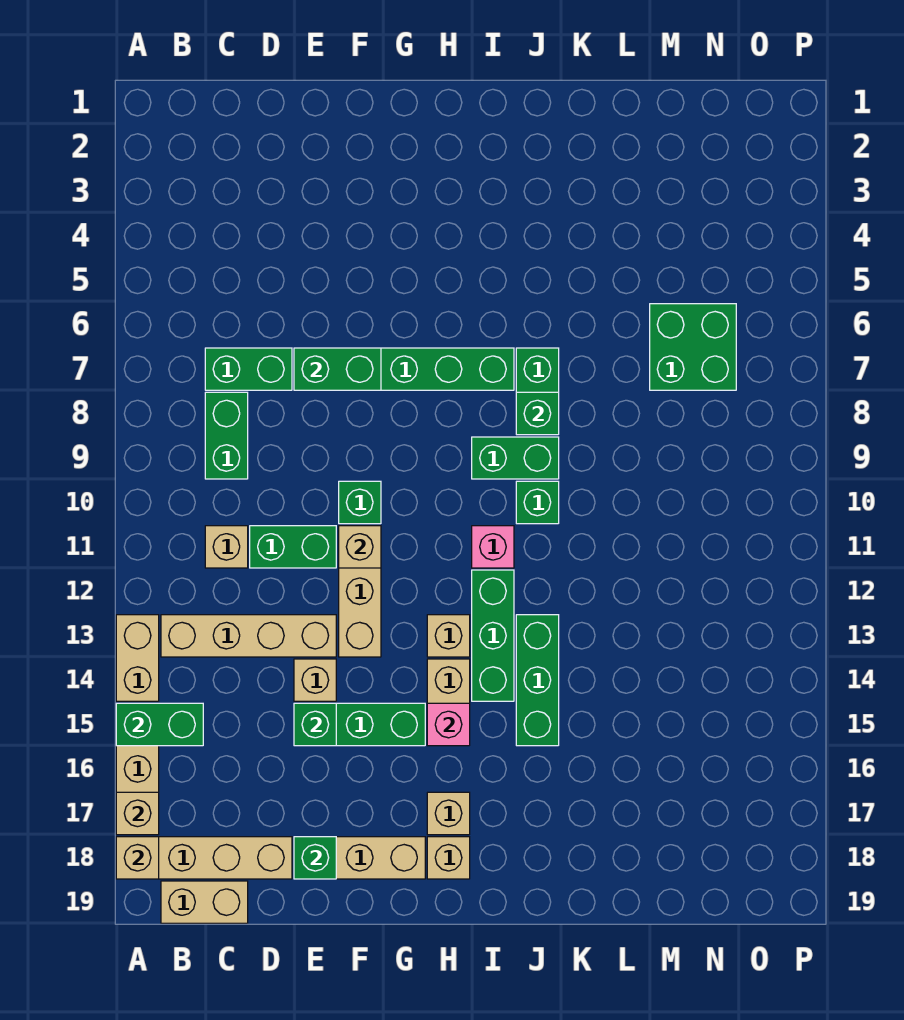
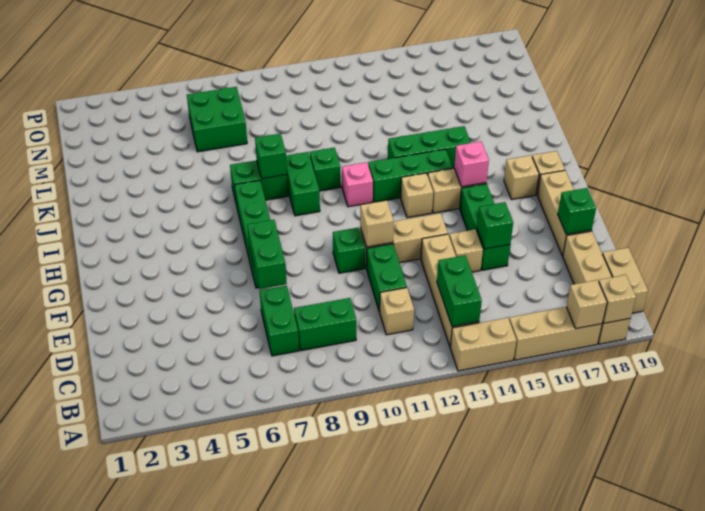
green 1x2 brick [116,703,203,746] -> green 1x2 brick moved to [437,255,482,327]

